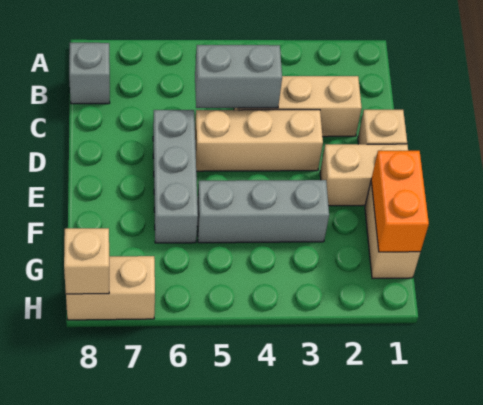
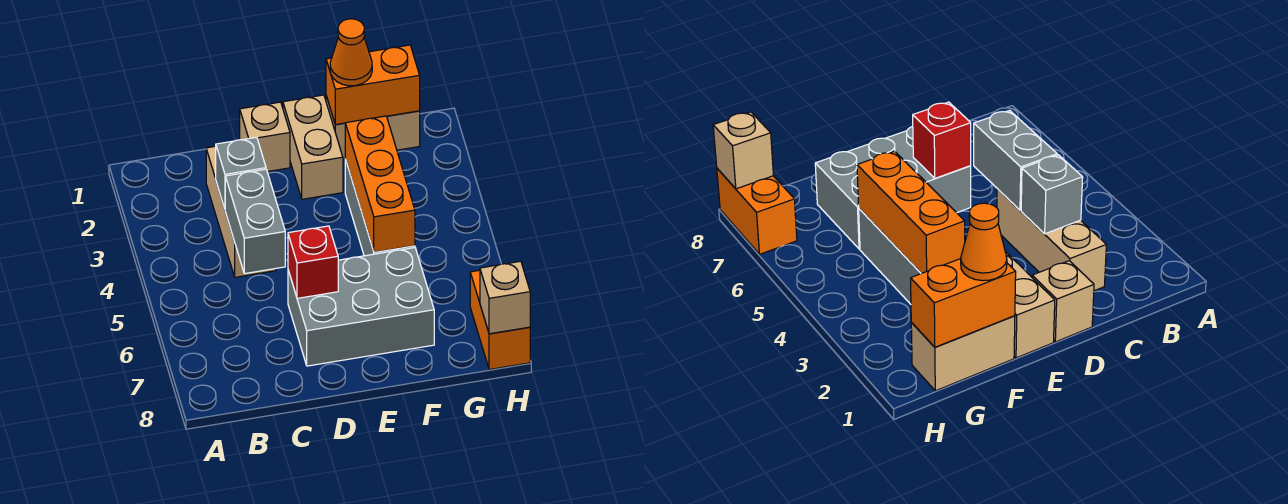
grey 1x1 brick [69,43,110,104] -> grey 1x1 brick moved to [216,137,266,209]
tan 1x3 brick [195,110,323,171] -> none
grey 1x3 brick [153,110,198,243] -> grey 2x3 brick [288,248,434,366]
none -> red 1x1 brick [288,226,338,298]
none -> orange 1x1 cone [330,19,372,86]
none -> orange 1x3 brick [345,116,415,252]
tan 1x2 brick [66,256,155,320] -> orange 1x2 brick [470,270,530,370]

